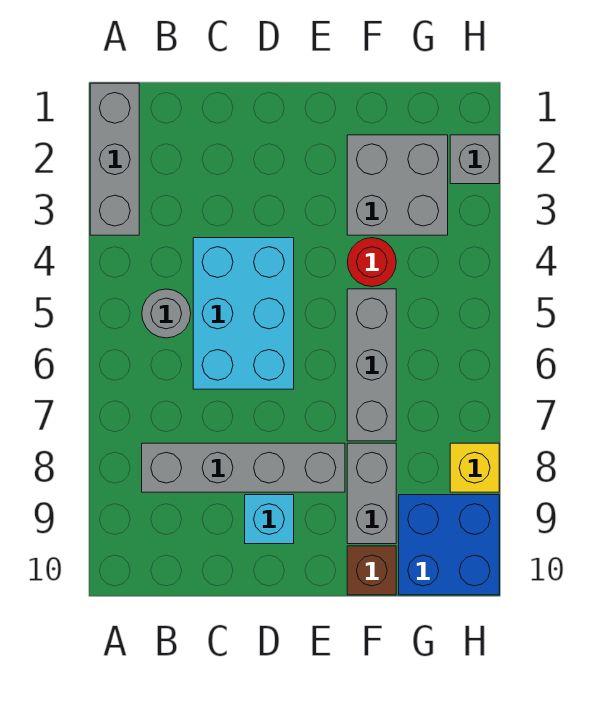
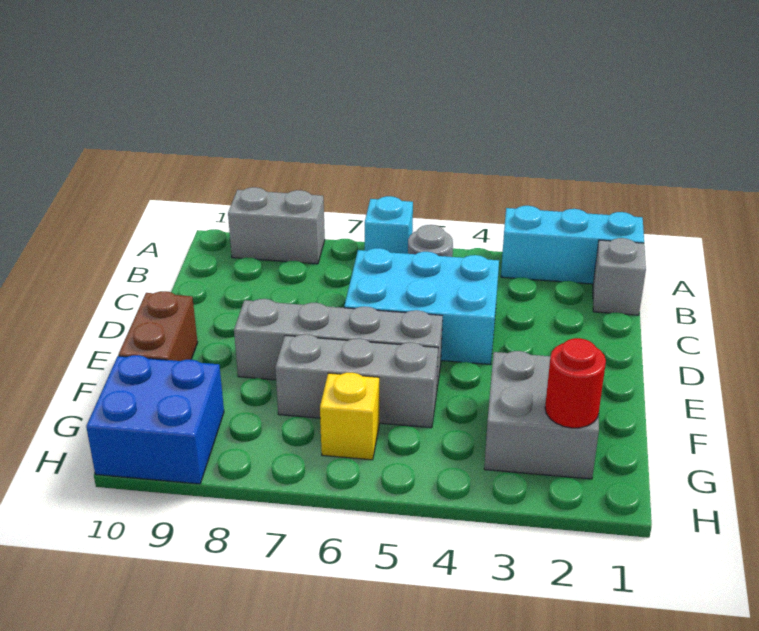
grey 1x3 brick [90,83,139,235] -> cyan 1x3 brick [501,206,644,284]
grey 1x4 brick [142,443,345,492] -> grey 1x4 brick turned to [234,299,443,387]
cyan 1x1 brick [245,495,294,544] -> cyan 1x1 brick moved to [365,196,413,254]
red 1x1 round brick [347,238,396,287] -> red 1x1 round brick moved to [545,338,606,428]
grey 1x2 brick [347,443,396,544] -> grey 1x2 brick moved to [228,187,325,264]
brown 1x1 brick [347,546,396,595] -> brown 1x2 brick [118,291,198,361]
grey 1x1 brick [450,135,499,184] -> grey 1x1 brick moved to [593,238,646,315]
yellow 1x1 brick [450,443,499,492] -> yellow 1x1 brick moved to [320,373,379,460]

